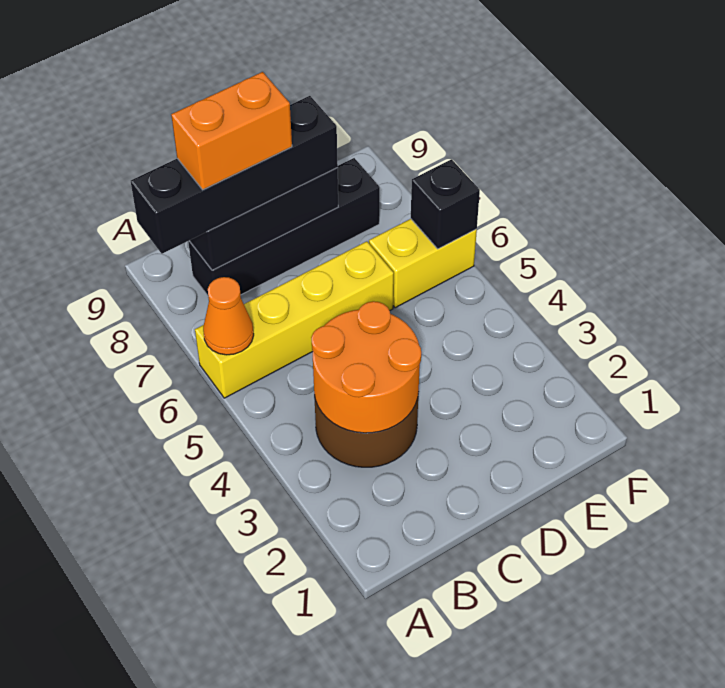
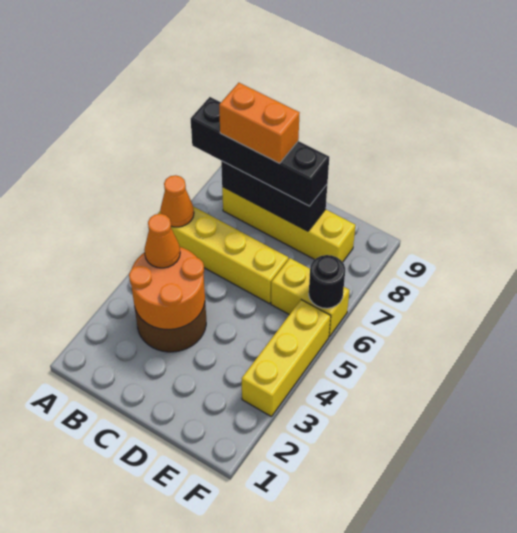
none -> orange 1x1 cone [144,214,180,268]
black 1x4 brick [188,158,380,296] -> yellow 1x4 brick [222,187,355,262]
none -> yellow 1x3 brick [242,300,331,416]
black 1x1 brick [411,159,480,249] -> black 1x1 round brick [309,255,345,308]

